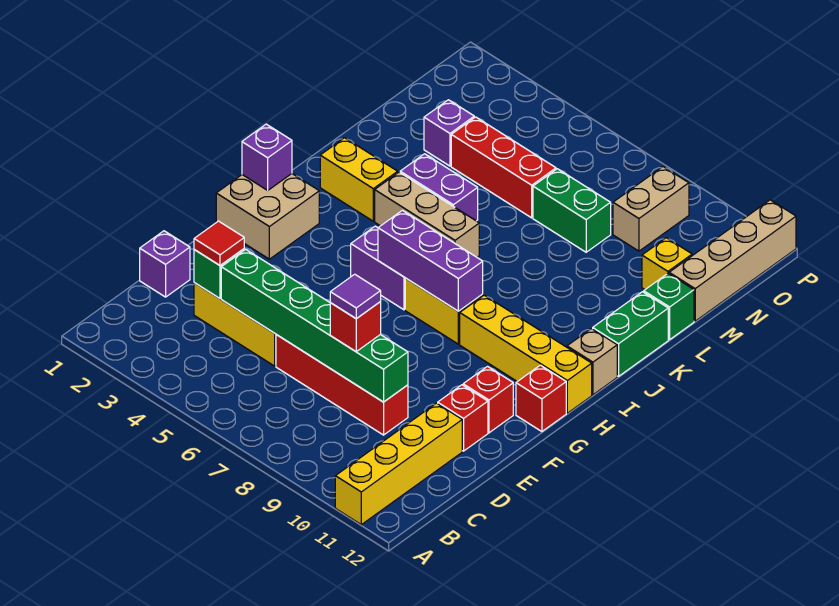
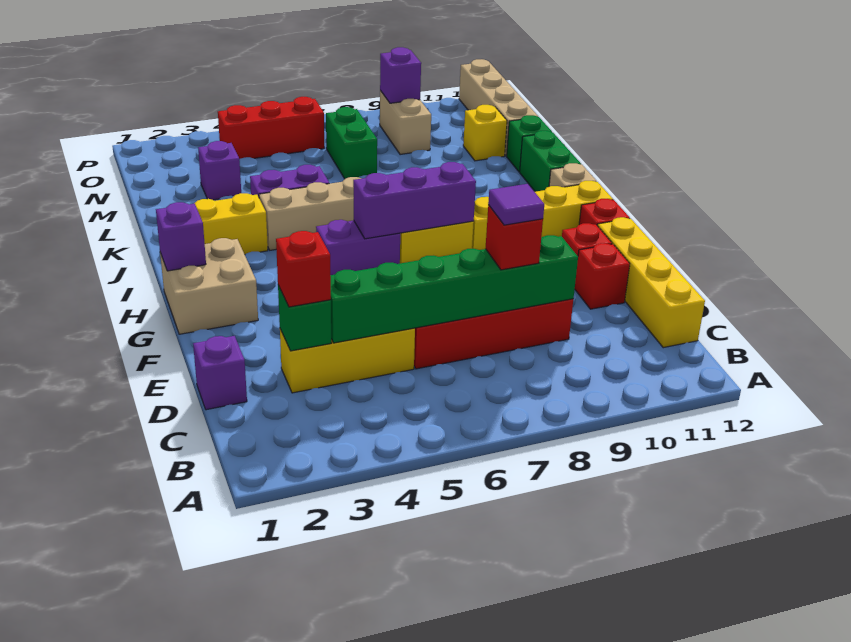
yellow 1x4 brick [335,403,462,525] -> yellow 1x4 brick moved to [597,217,705,348]
red 1x1 tile [194,221,244,265] -> red 1x1 brick [276,231,331,307]
red 1x3 brick [451,117,556,218] -> red 1x3 brick moved to [218,97,324,159]
green 1x2 brick [533,169,611,252] -> green 1x2 brick turned to [326,107,377,179]
none -> purple 1x1 brick [380,47,421,103]

